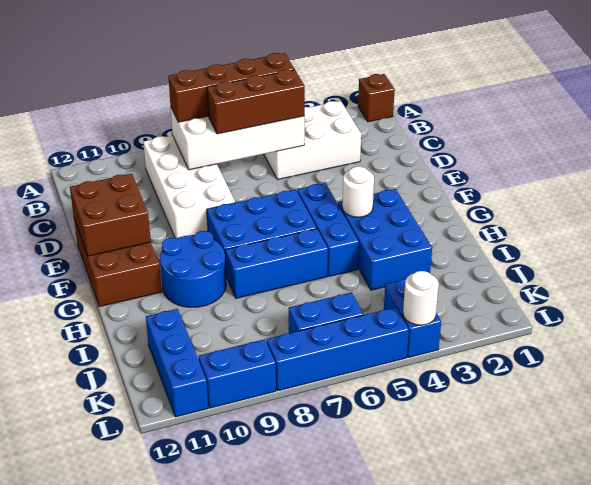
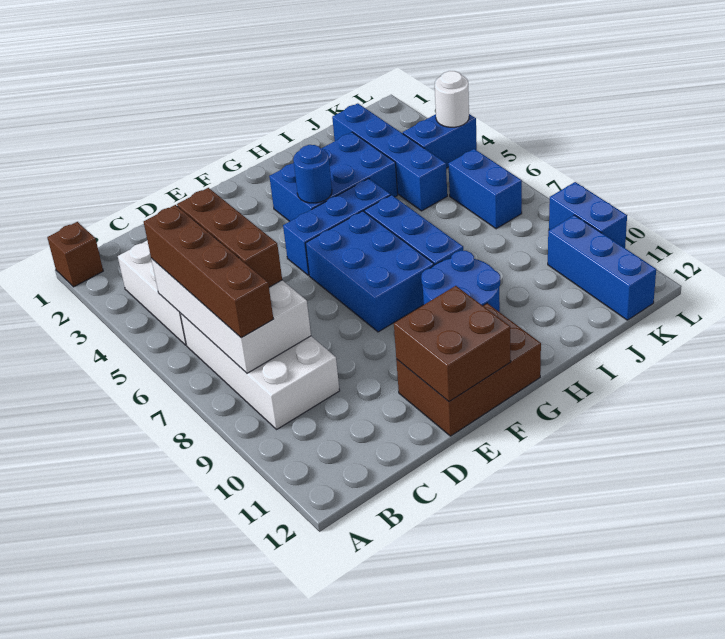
white 2x4 brick [143,135,235,239] -> white 2x4 brick turned to [180,313,340,429]
white 1x1 round brick [342,167,374,217] -> blue 1x1 round brick [293,145,332,203]
blue 1x3 brick [146,309,208,417] -> blue 1x3 brick turned to [548,215,656,320]
blue 1x4 brick [267,307,409,391] -> blue 1x4 brick moved to [332,103,447,211]

